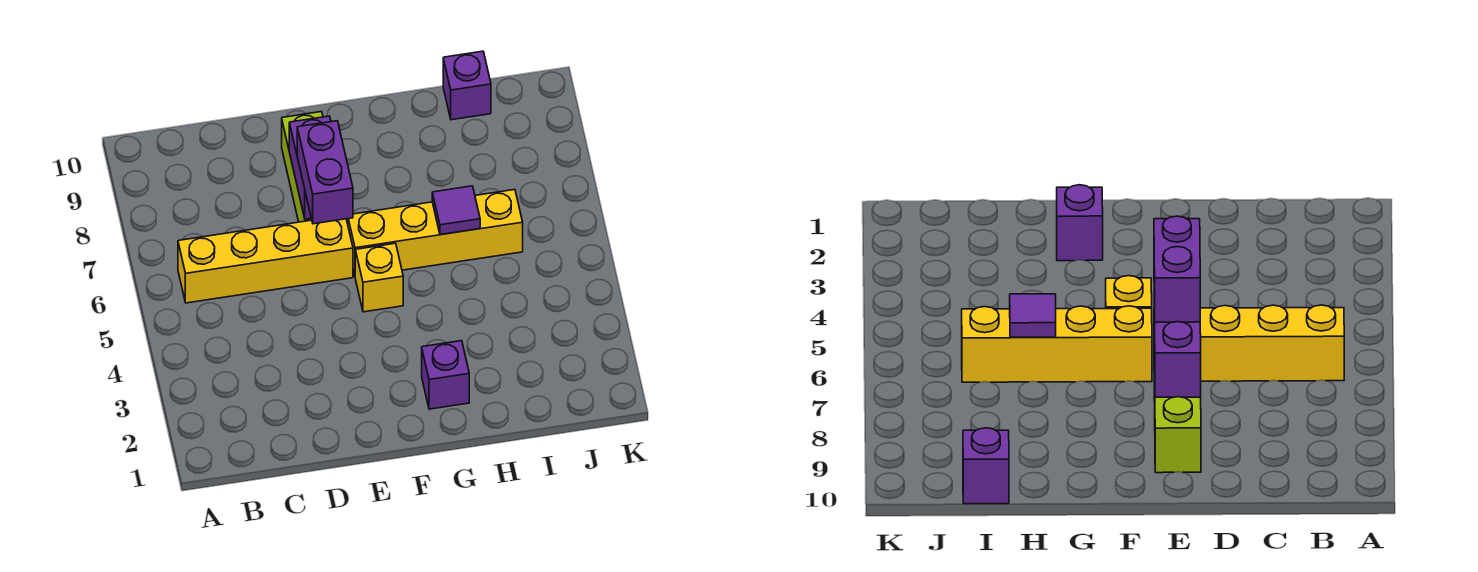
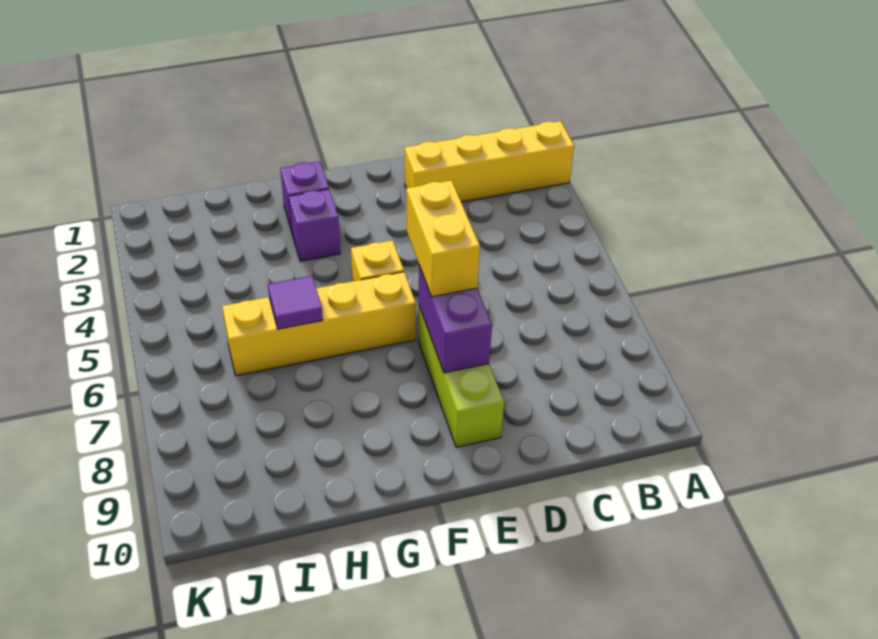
yellow 1x4 brick [178,219,353,303] -> yellow 1x4 brick moved to [405,121,574,202]
purple 1x2 brick [297,121,353,224] -> yellow 1x2 brick [406,180,480,297]
purple 1x1 brick [443,51,491,120] -> purple 1x1 brick moved to [289,189,340,261]

